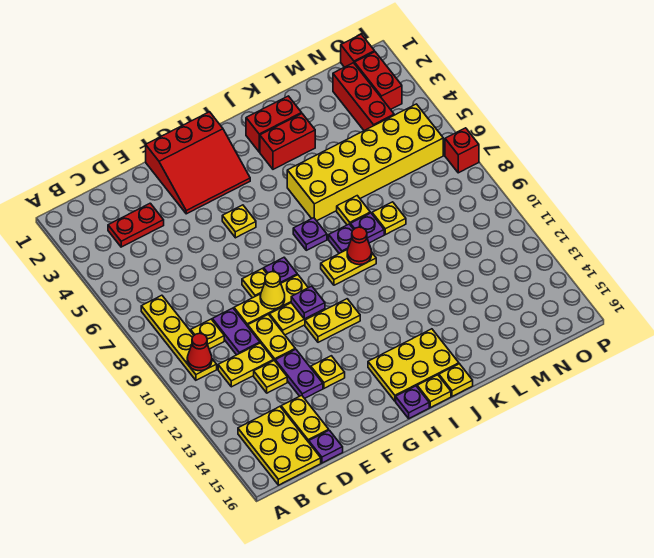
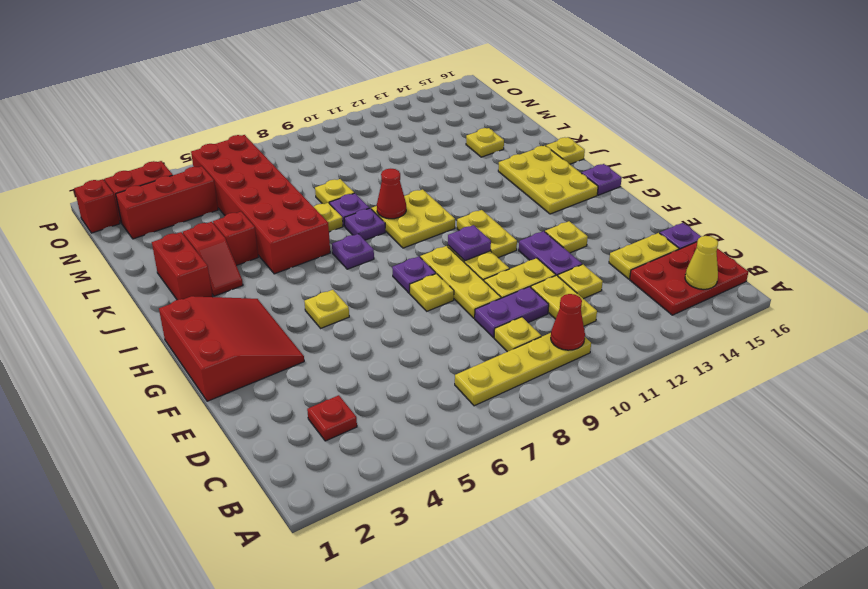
yellow 2x3 plate [238,407,321,485] -> red 2x3 plate [630,241,748,315]
red 1x2 plate [108,203,164,247] -> red 1x1 plate [307,395,357,441]
purple 1x2 plate [275,349,323,398] -> purple 1x2 plate turned to [519,231,582,276]
yellow 1x1 cone [260,272,285,309] -> yellow 1x1 cone moved to [685,236,718,289]
yellow 1x2 plate [321,249,376,285] -> yellow 2x2 plate [372,189,455,248]
yellow 1x1 plate [417,375,451,408] -> yellow 1x1 plate moved to [466,128,504,157]
red 1x2 brick [260,114,315,169] -> red 1x2 slope [183,222,243,296]
yellow 2x6 brick [287,104,443,221] -> red 2x6 brick [191,135,330,274]
red 1x1 brick [445,128,479,173] -> red 1x1 brick moved to [213,212,258,265]

